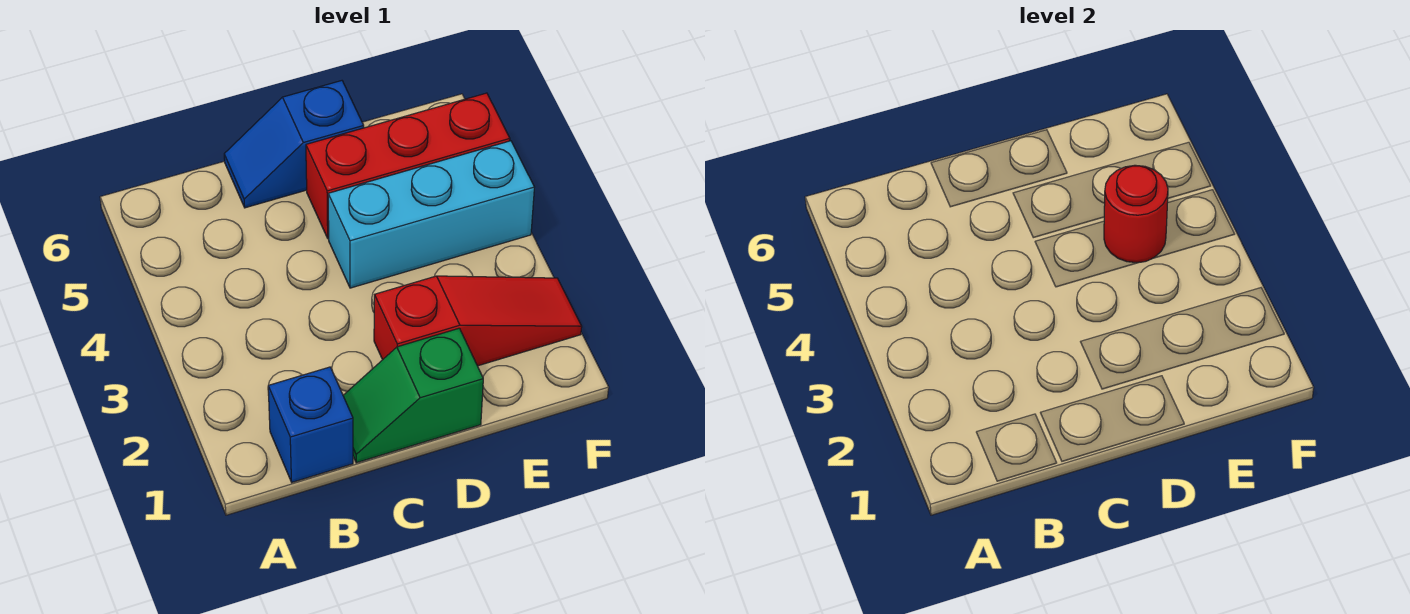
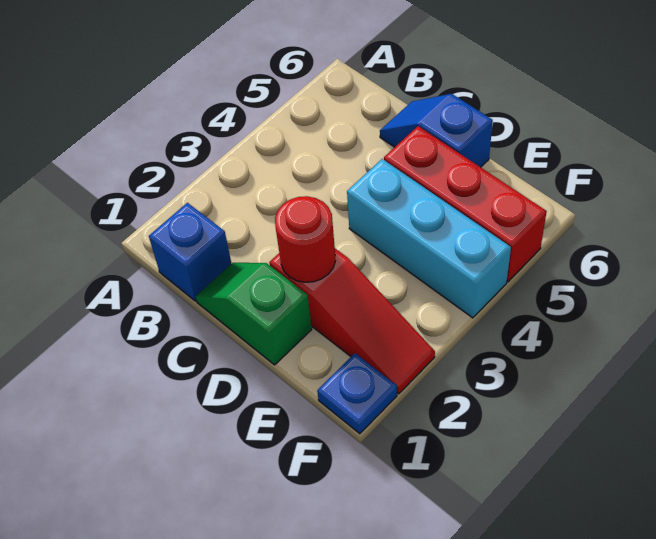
red 1x1 round brick [1104,165,1168,263] -> red 1x1 round brick moved to [275,196,335,282]
none -> blue 1x1 plate [317,353,397,434]

